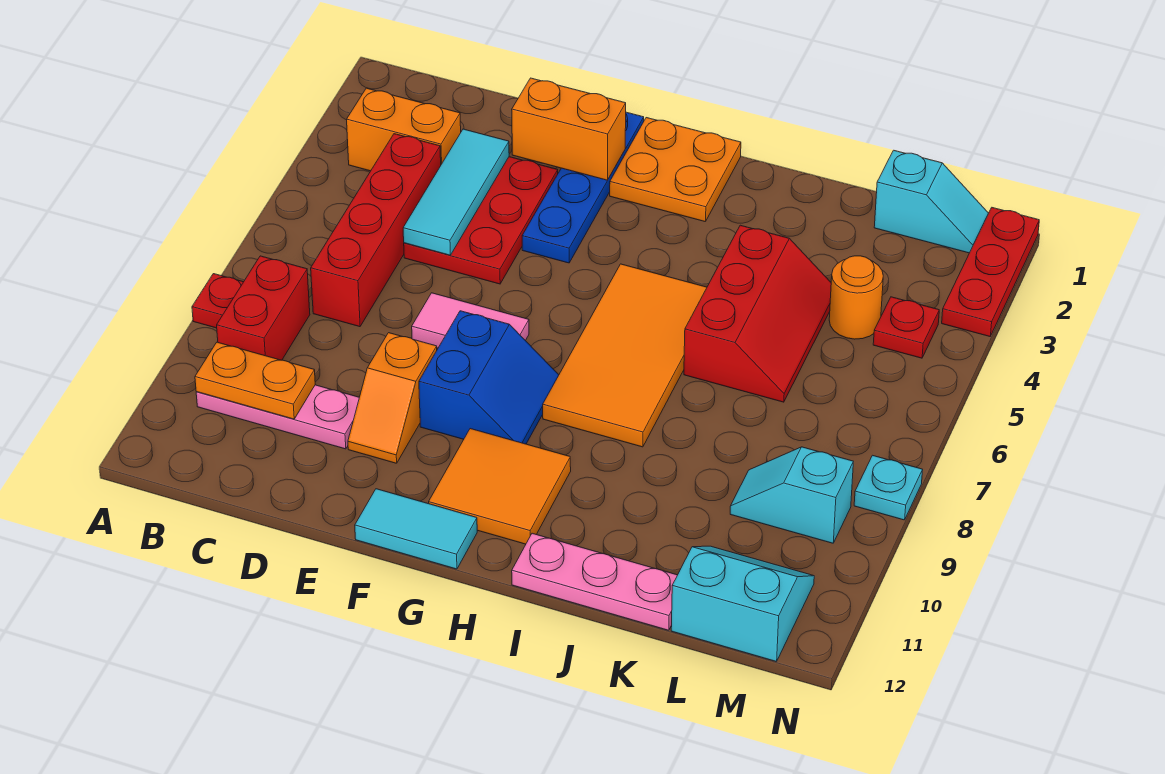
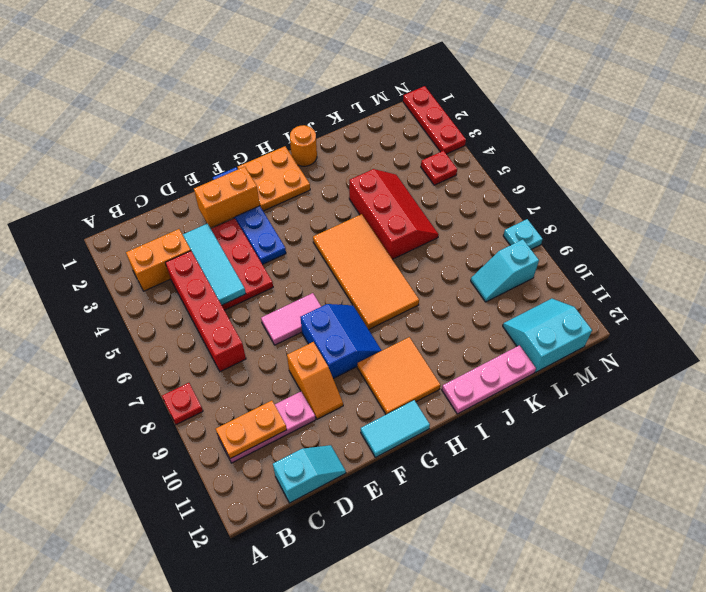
red 1x2 brick [217,256,310,360] -> none
cyan 1x2 slope [874,150,988,253] -> cyan 1x2 slope moved to [273,445,346,503]
orange 1x1 round brick [829,256,883,339] -> orange 1x1 round brick moved to [290,125,317,166]

